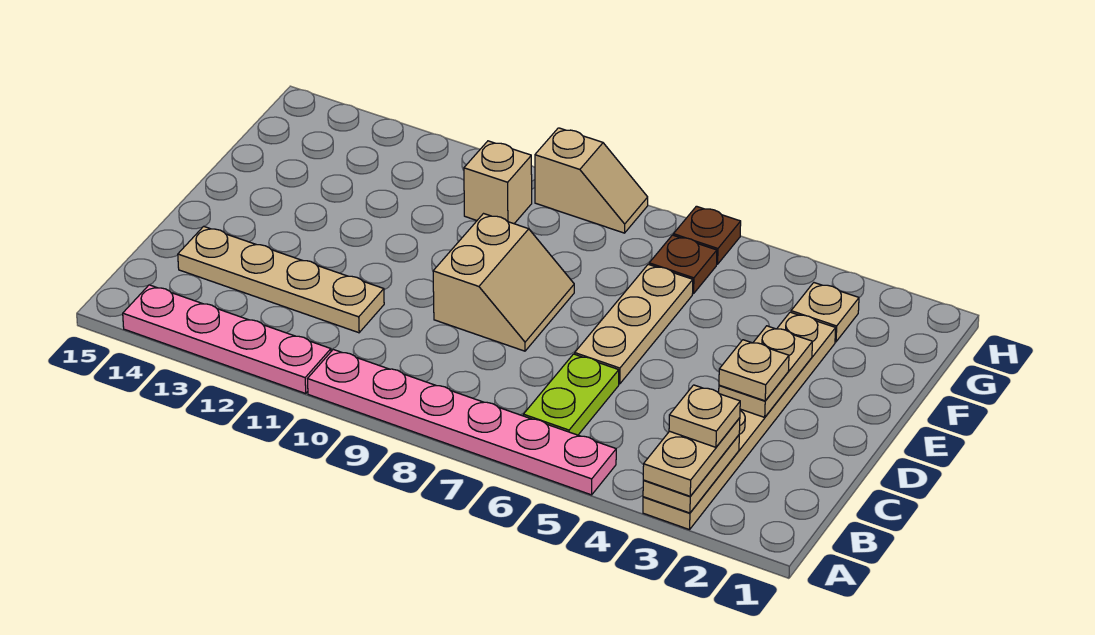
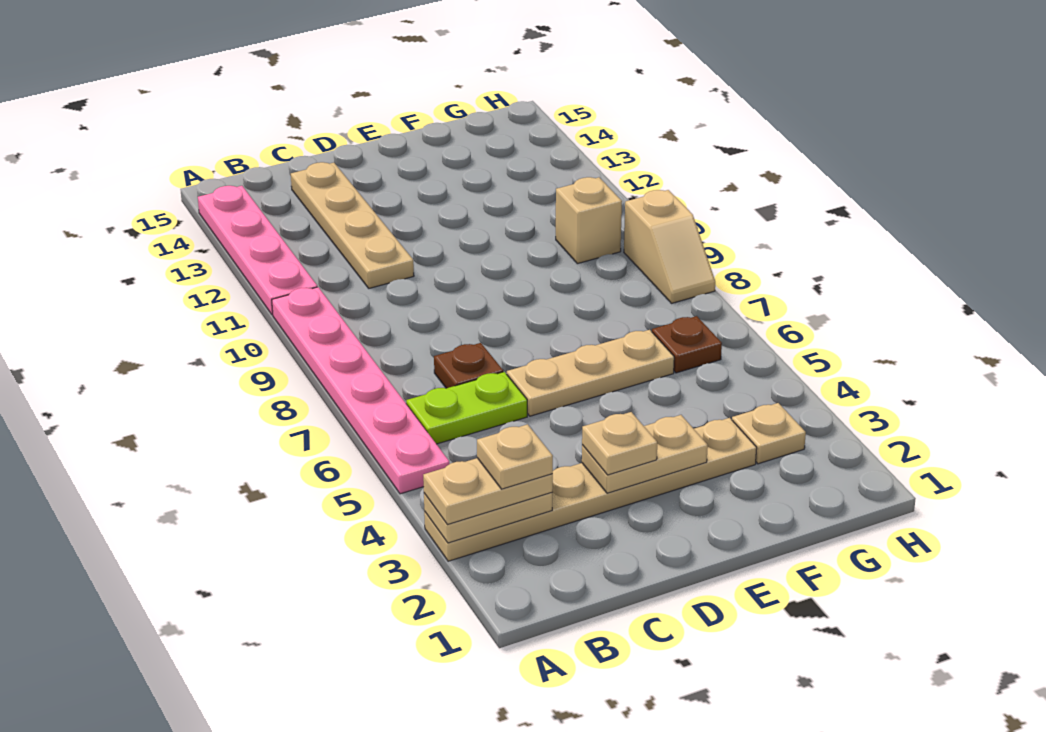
tan 2x2 slope [433,214,574,351] -> none
brown 1x1 plate [673,206,741,264] -> brown 1x1 plate moved to [434,343,503,388]

